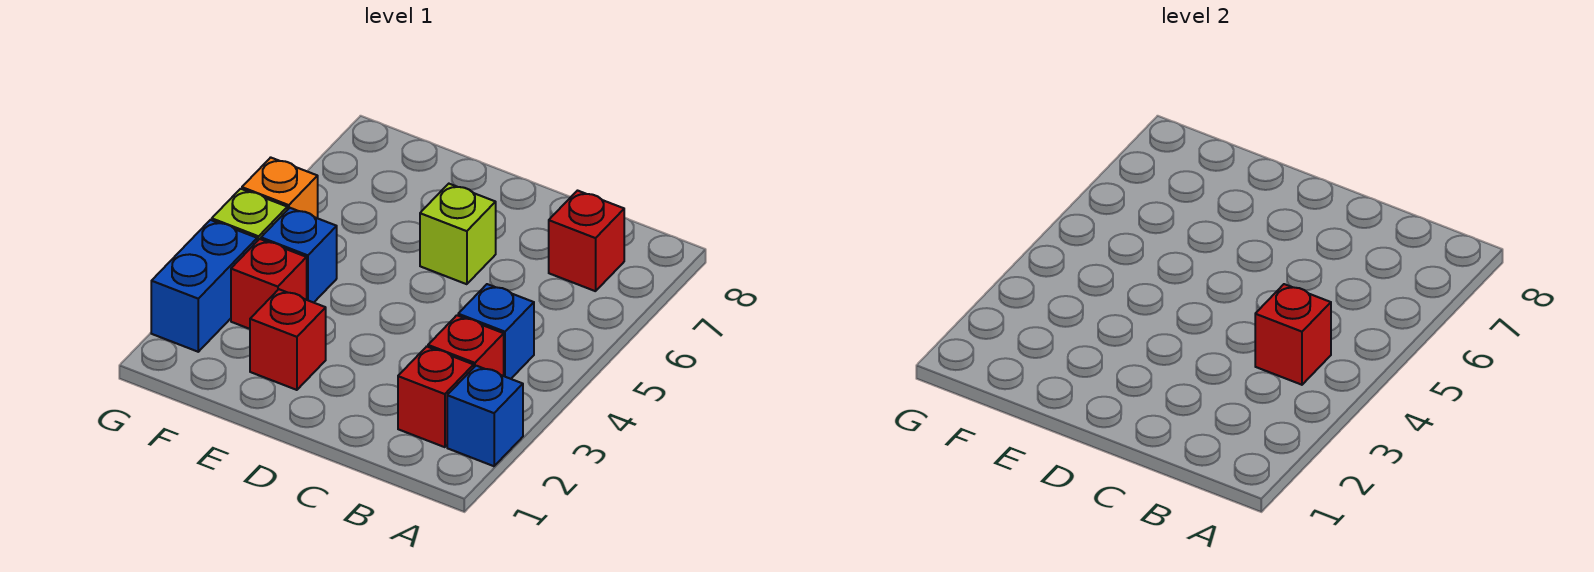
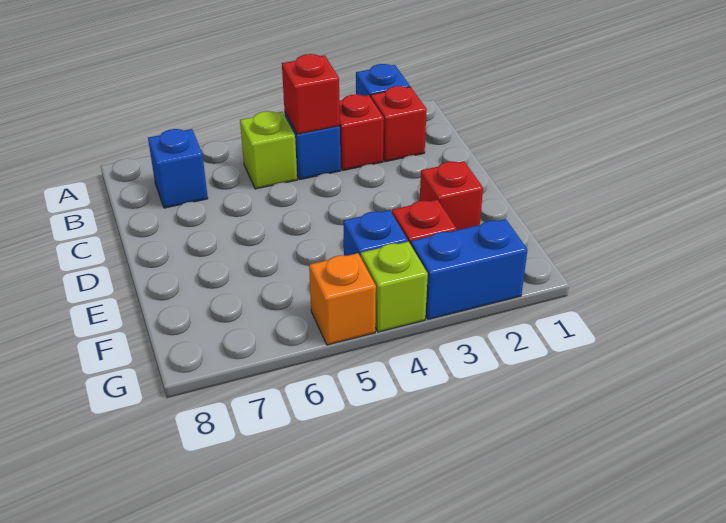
red 1x1 brick [549,191,624,291] -> blue 1x1 brick [148,129,208,208]
lime 1x1 brick [420,184,496,284] -> lime 1x1 brick moved to [240,111,297,189]

